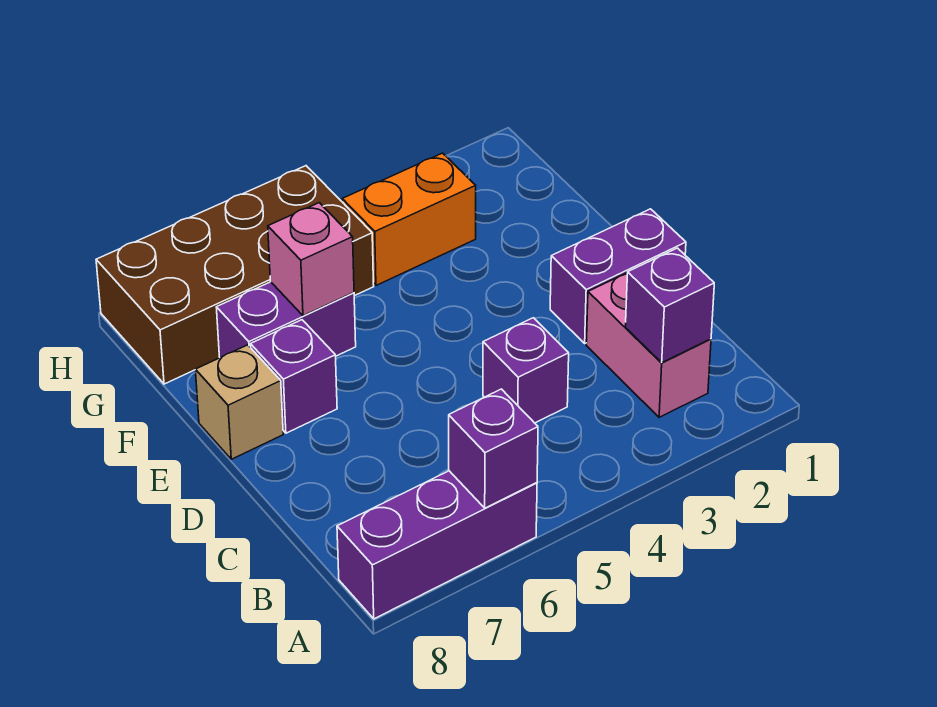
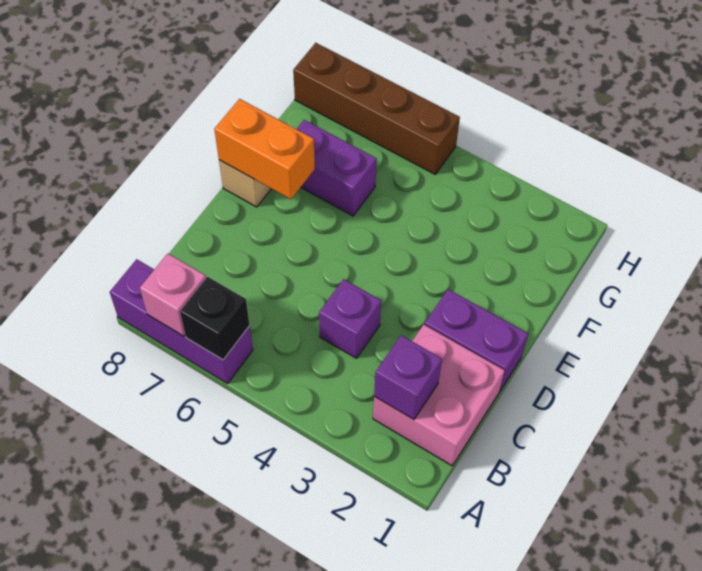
purple 1x1 brick [449,389,538,508] -> black 1x1 brick [180,277,250,360]
pink 1x2 brick [586,273,711,417] -> pink 2x2 brick [373,325,505,466]
purple 1x1 brick [250,320,337,433] -> none
pink 1x1 brick [268,203,354,316] -> pink 1x1 brick moved to [140,254,206,336]
orange 1x2 brick [342,153,476,285] -> orange 1x2 brick moved to [214,99,315,199]
brown 2x4 brick [96,166,374,384] -> brown 1x4 brick [293,43,460,174]

